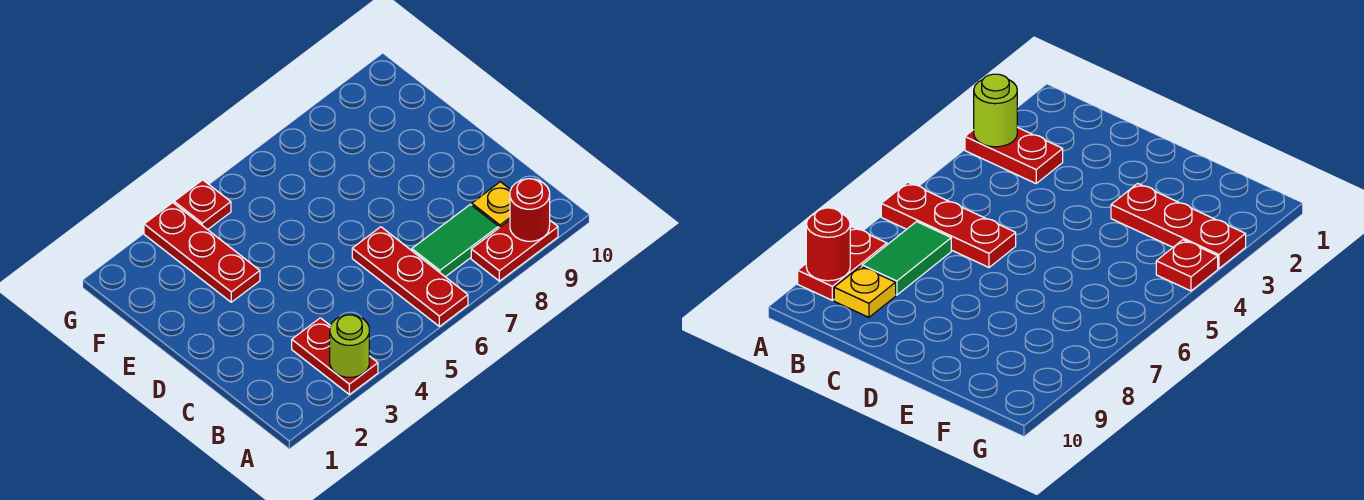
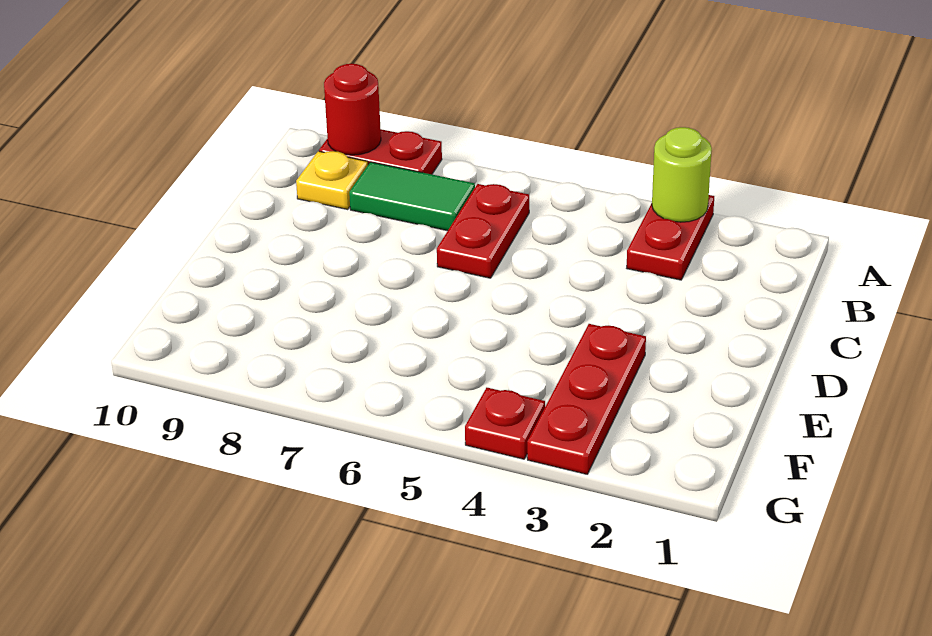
red 1x3 plate [352,227,468,326] -> red 1x2 plate [437,184,529,278]

